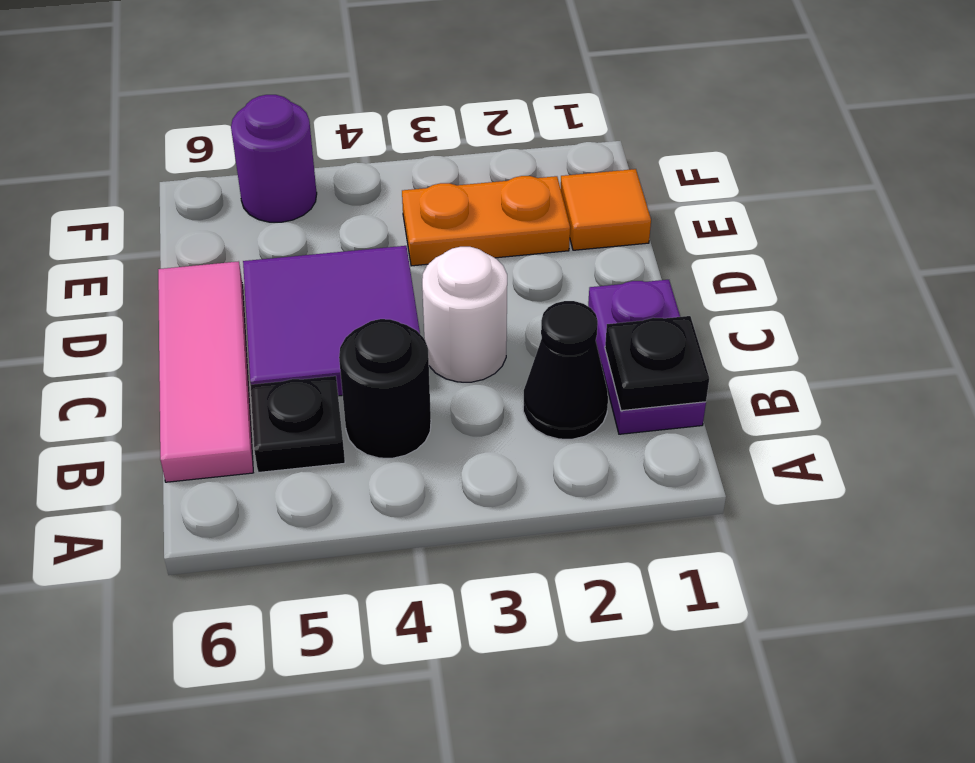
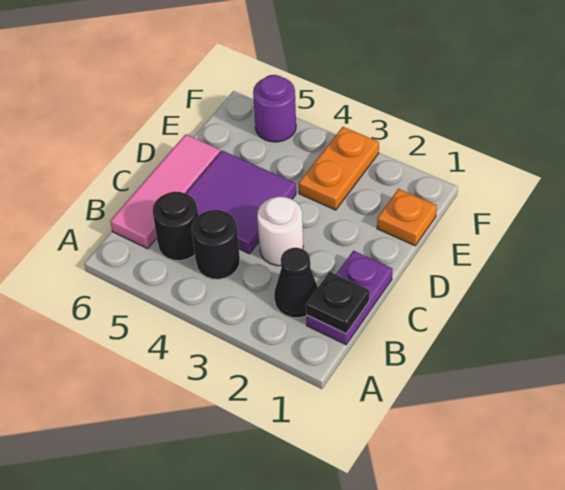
black 1x1 plate [250,376,345,473] -> black 1x1 round brick [152,192,198,261]
orange 1x1 tile [561,169,651,250] -> orange 1x1 plate [377,189,437,246]
orange 1x2 plate [402,176,570,266] -> orange 1x2 plate turned to [299,127,379,210]

